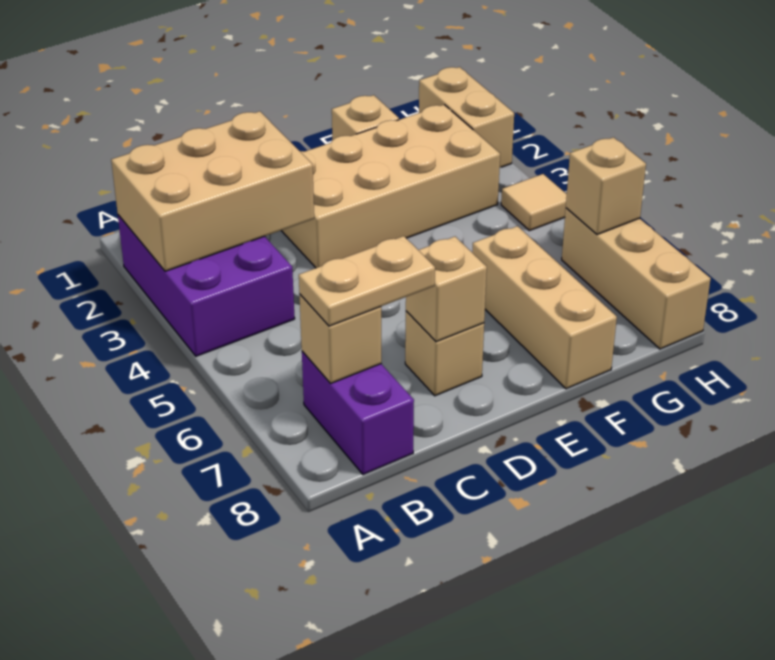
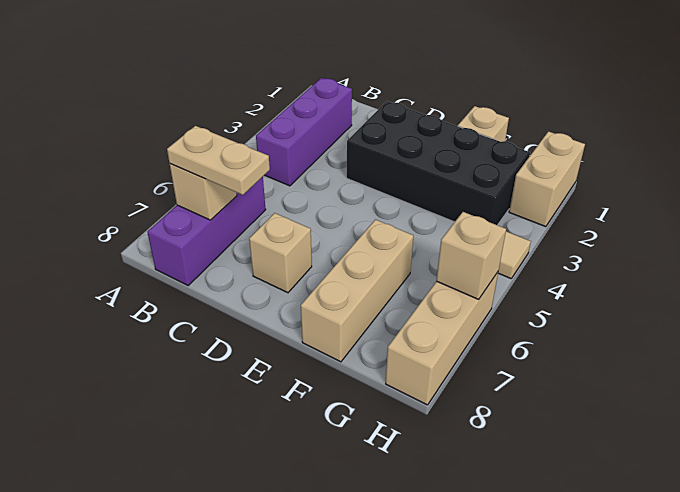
purple 2x3 brick [118,215,295,356] -> purple 1x3 brick [256,78,352,186]
tan 2x3 brick [111,111,314,271] -> none
purple 1x2 brick [302,351,414,474] -> purple 1x3 brick [147,177,266,285]
tan 2x4 brick [281,105,500,268] -> black 2x4 brick [347,101,530,225]
tan 1x1 brick [406,237,487,342] -> none

